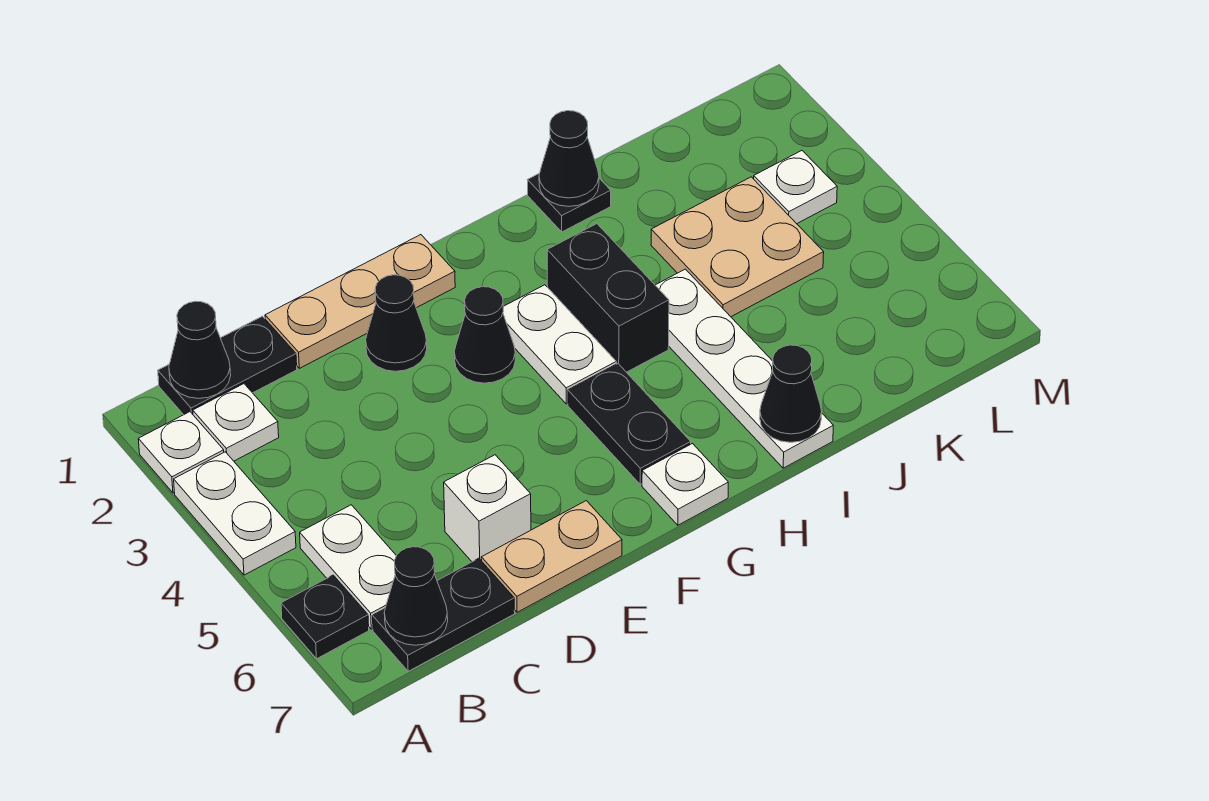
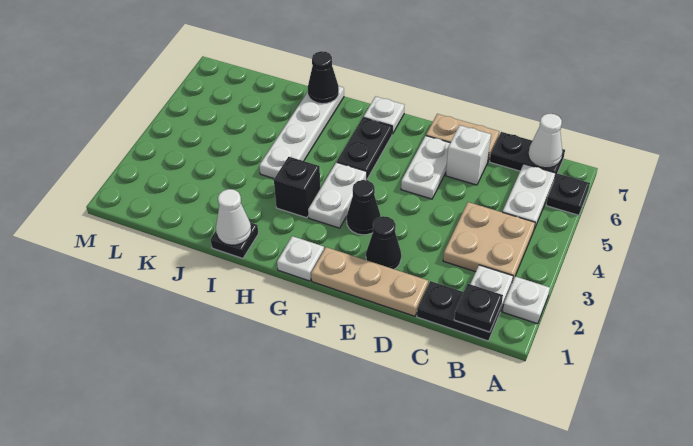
white 1x2 plate [174,452,296,575] -> white 1x2 plate moved to [401,136,450,199]
black 1x1 cone [169,301,231,399] -> black 1x1 plate [454,284,503,332]
black 1x1 cone [384,547,448,645] -> white 1x1 cone [528,114,562,168]
black 1x2 brick [547,224,669,372] -> black 1x1 brick [274,157,321,218]
black 1x1 cone [539,111,599,206] -> white 1x1 cone [216,189,251,245]
tan 2x2 plate [651,177,824,317] -> tan 2x2 plate moved to [443,202,535,282]
white 1x1 plate [754,151,837,224] -> white 1x1 plate moved to [277,236,324,281]

